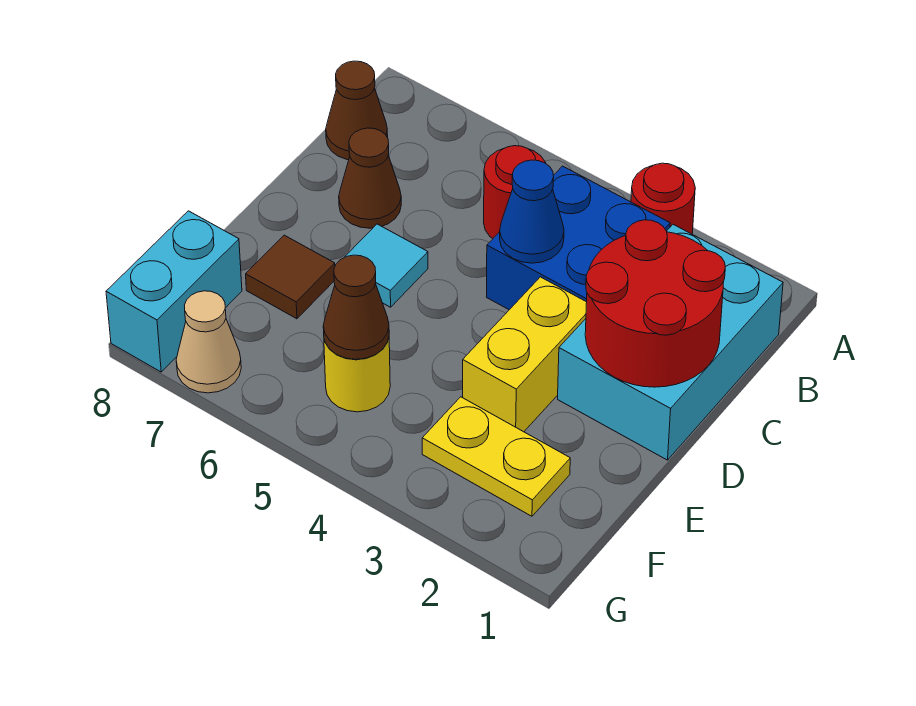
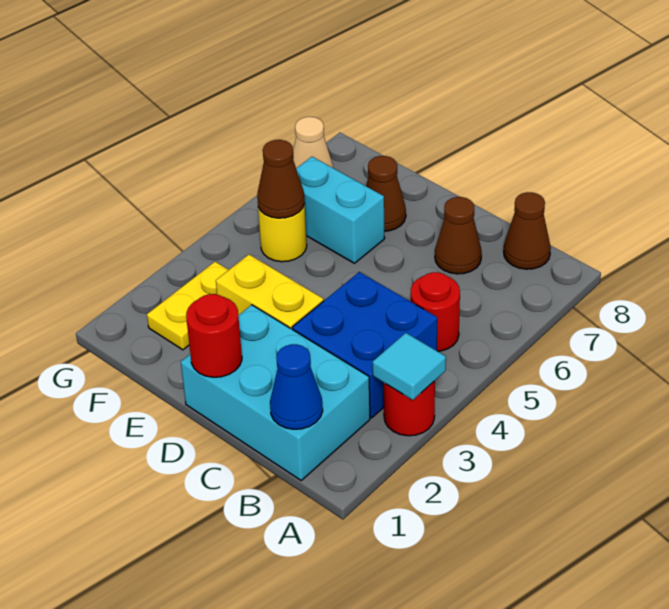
red 2x2 round brick [585,220,725,387] -> red 1x1 round brick [186,294,242,377]
blue 1x1 cone [500,160,564,263] -> blue 1x1 cone moved to [270,344,323,429]
cyan 1x1 tile [344,224,428,307] -> cyan 1x1 tile moved to [373,333,446,400]
brown 1x1 tile [246,235,335,319] -> brown 1x1 cone [366,156,406,231]
cyan 1x2 brick [106,211,242,372] -> cyan 1x2 brick moved to [296,157,385,263]

